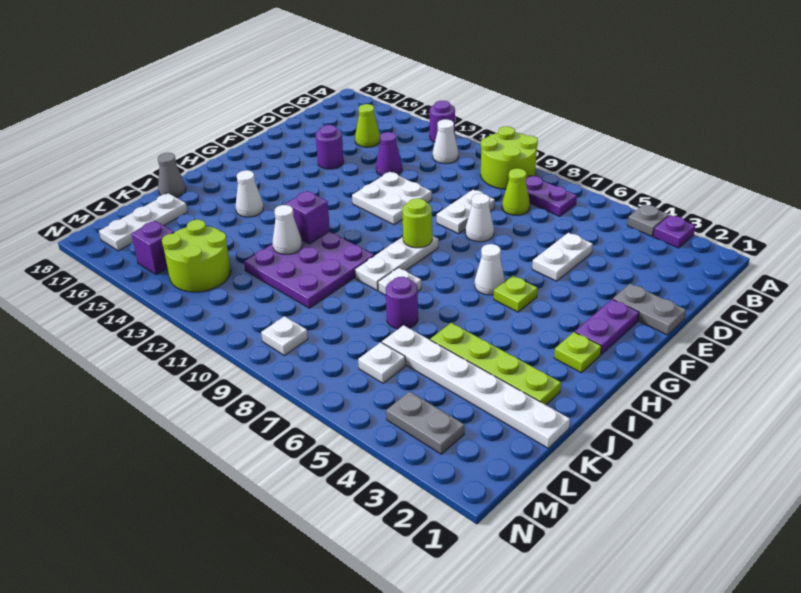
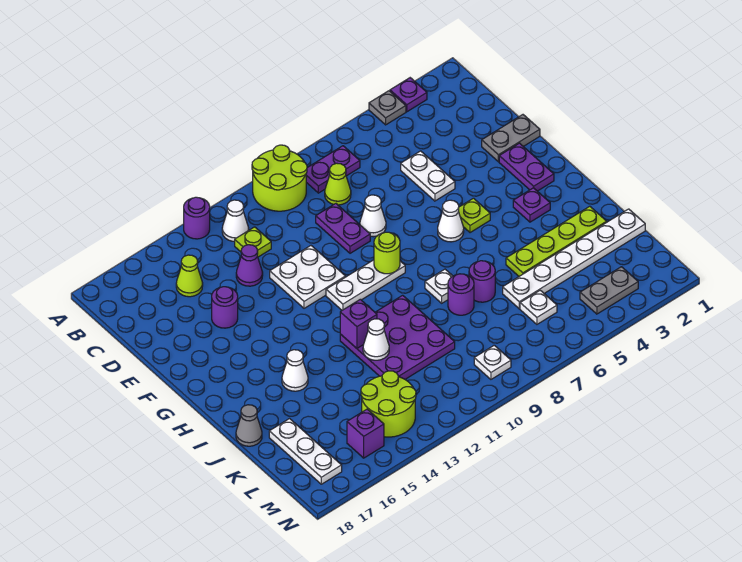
white 1x2 plate [437,190,495,234] -> purple 1x2 plate [316,204,370,253]
white 1x3 plate [355,236,438,290] -> white 1x3 plate turned to [326,260,405,310]
lime 1x1 plate [554,332,601,373] -> lime 1x1 plate moved to [235,227,271,257]
none -> purple 1x1 plate [513,188,550,222]
none -> purple 1x1 round brick [448,274,474,315]

